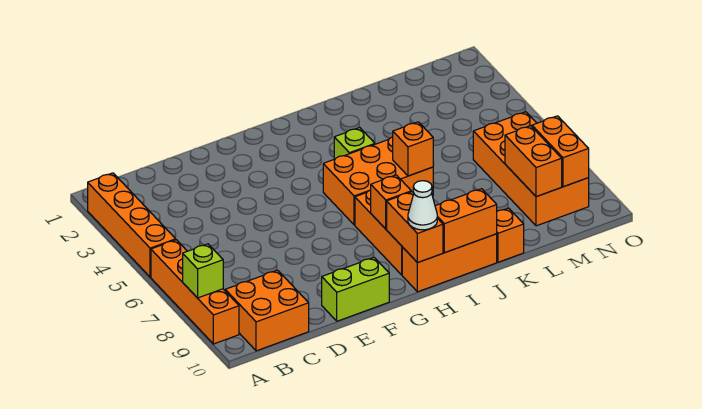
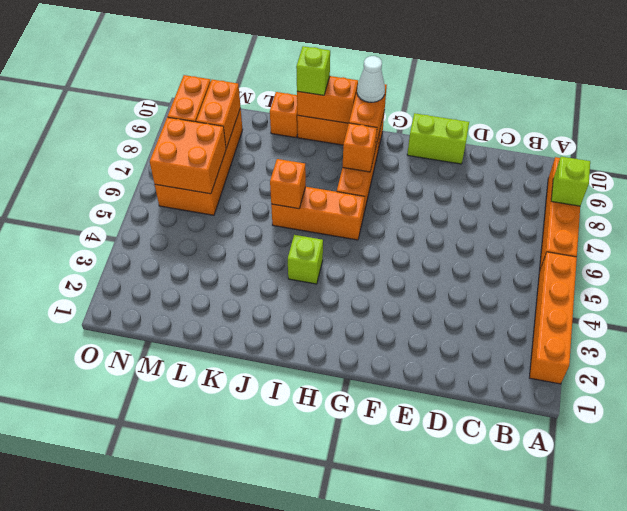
orange 2x2 brick [225,270,309,351] -> orange 2x2 brick moved to [150,117,226,194]
orange 2x3 brick [323,137,433,225] -> orange 1x3 brick [271,187,365,240]
none -> lime 1x1 brick [296,46,330,95]

